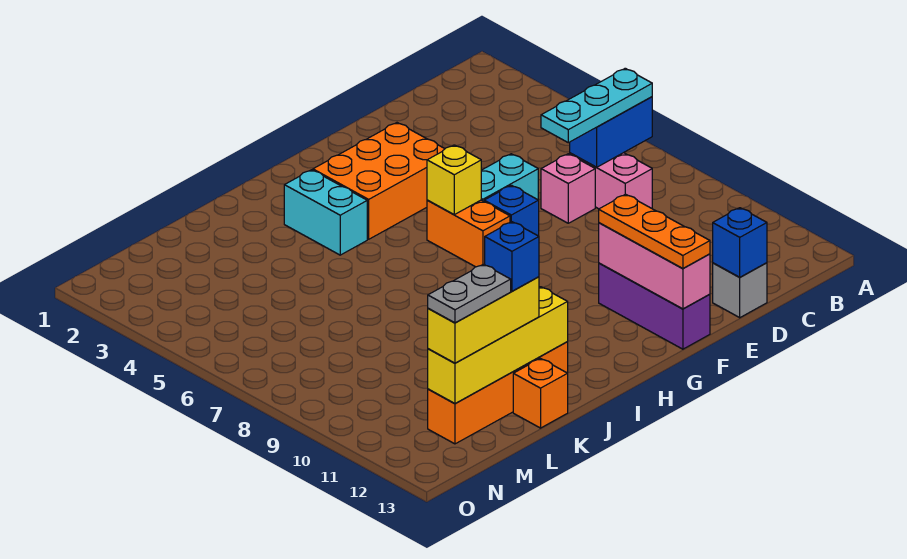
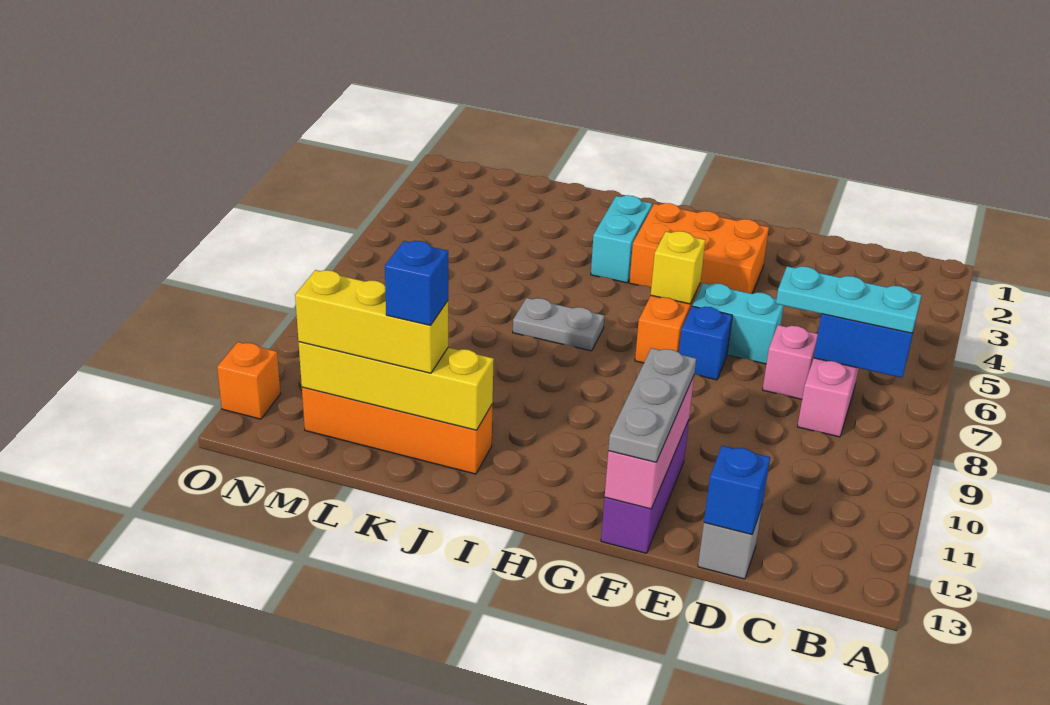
orange 1x3 plate [599,194,710,268] -> grey 1x3 plate [608,348,696,462]
orange 1x1 brick [513,358,568,428] -> orange 1x1 brick moved to [217,342,281,419]
grey 1x2 plate [428,264,511,323] -> grey 1x2 plate moved to [513,298,604,351]

